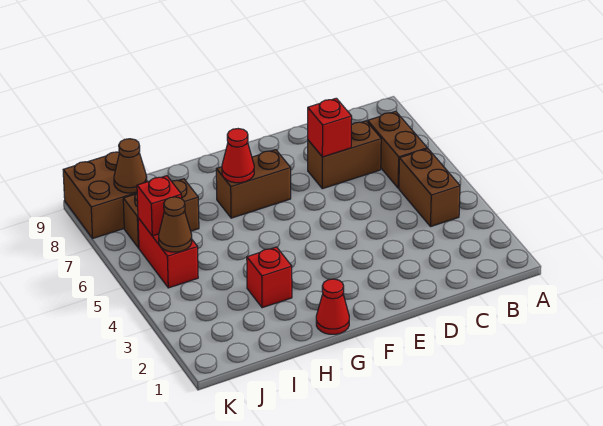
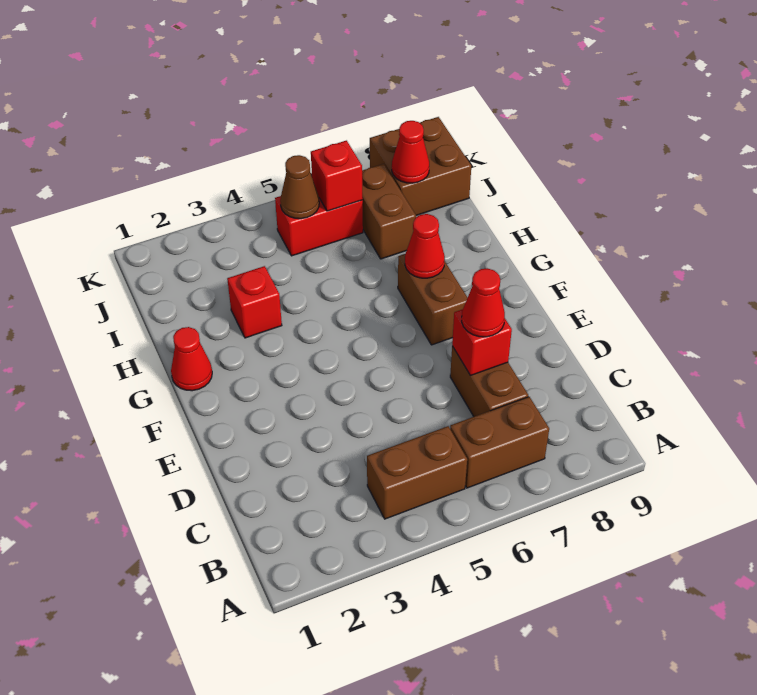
none -> red 1x1 cone [462,268,505,337]
brown 1x1 cone [114,139,147,193] -> red 1x1 cone [392,121,429,183]

